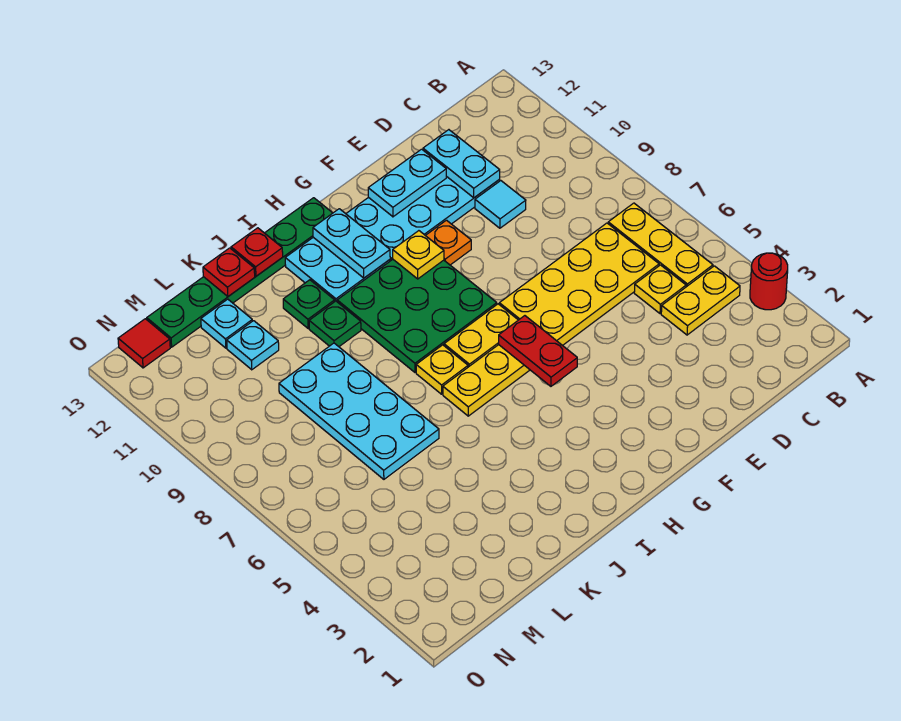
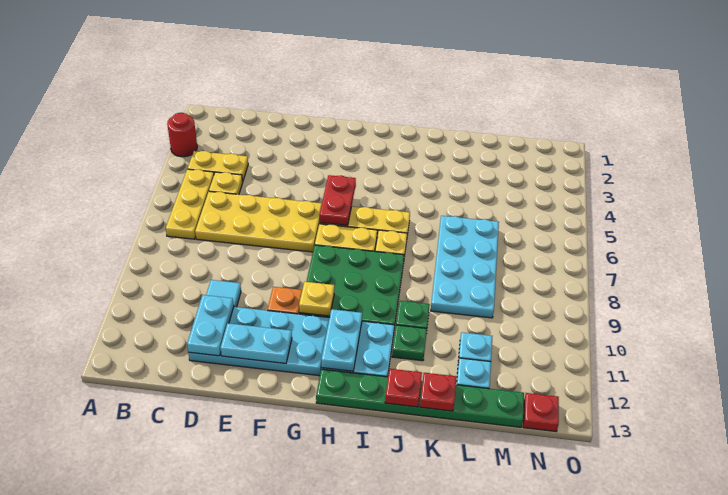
red 1x1 tile [118,319,170,368] -> red 1x1 plate [523,393,559,431]

